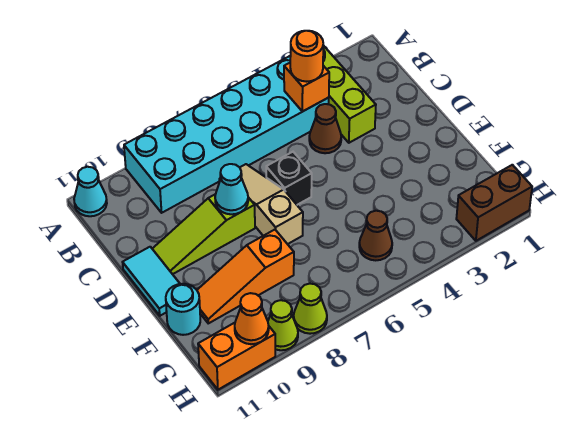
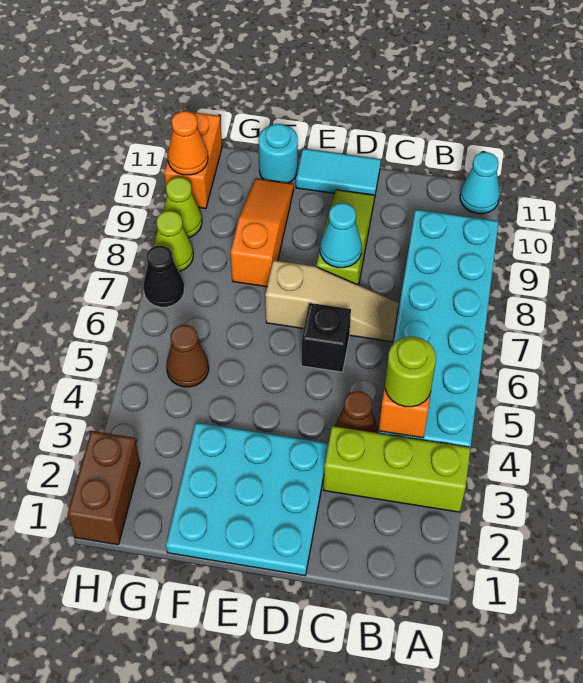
orange 1x1 round brick [290,31,323,82] -> lime 1x1 round brick [385,337,436,407]
none -> cyan 3x3 plate [166,423,329,576]
none -> black 1x1 cone [143,245,184,307]

